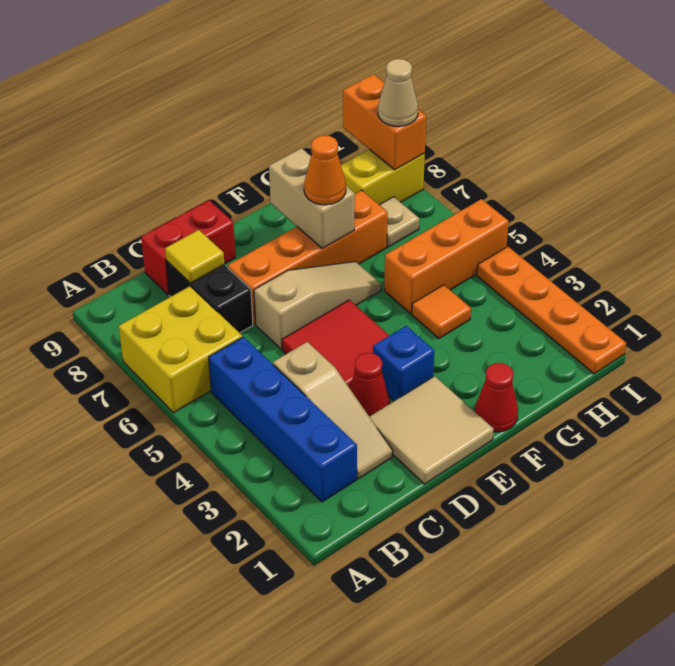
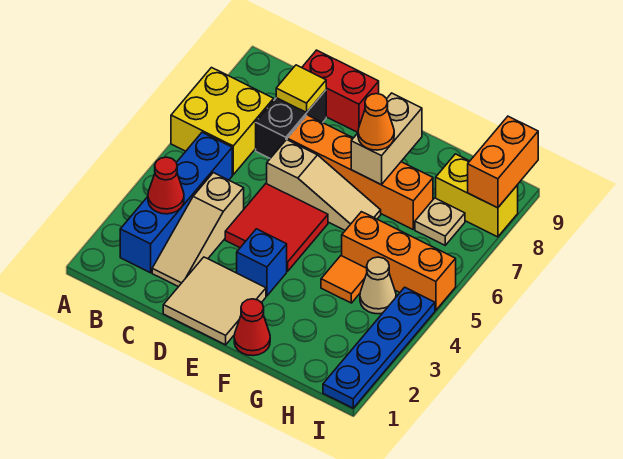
red 1x1 cone [350,353,390,416] -> red 1x1 cone moved to [148,157,184,214]
orange 1x4 plate [477,247,626,374] -> blue 1x4 plate [323,287,435,408]
tan 1x1 cone [378,59,418,126] -> tan 1x1 cone moved to [360,257,396,314]

